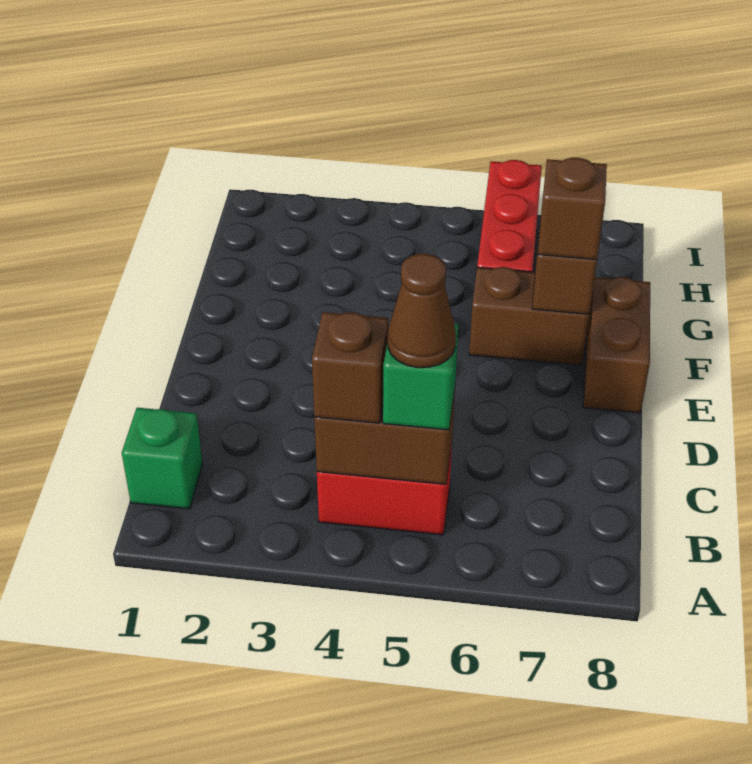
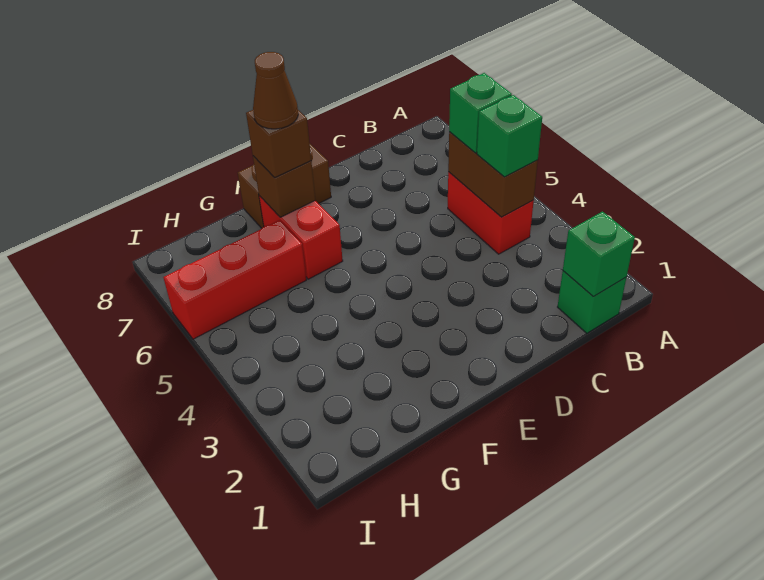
none -> green 1x1 brick [563,212,635,297]
brown 1x1 brick [312,312,388,423] -> green 1x1 brick [477,95,542,177]
brown 1x1 cone [388,254,456,368] -> brown 1x1 cone moved to [253,52,298,129]
brown 1x2 brick [469,267,589,365] -> red 1x2 brick [259,196,343,279]

